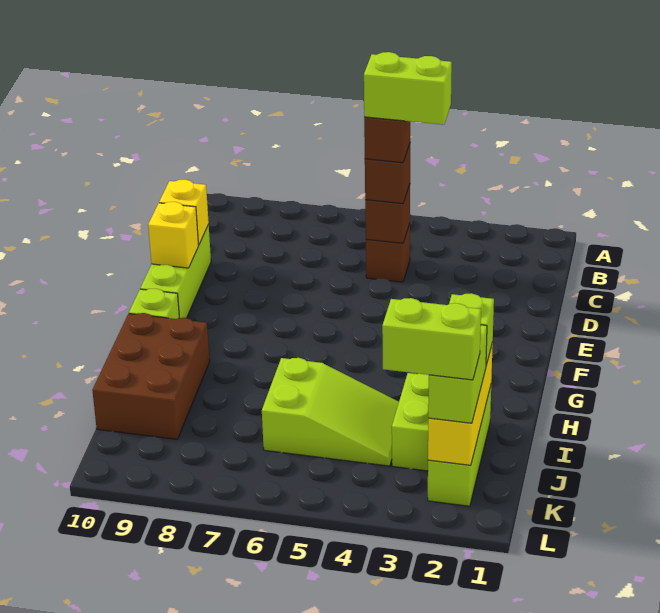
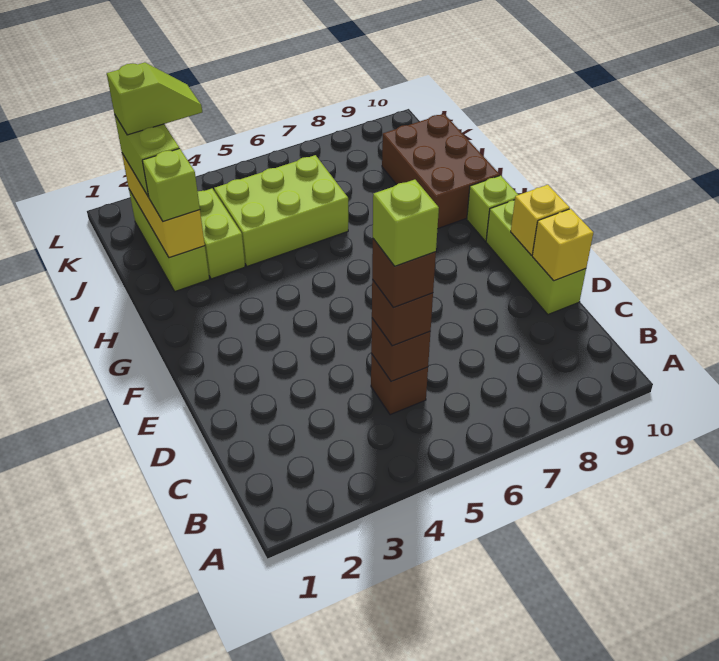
lime 1x2 brick [364,52,452,125] -> lime 1x1 brick [373,180,439,266]
lime 2x3 slope [262,358,399,466] -> lime 2x3 brick [214,155,348,266]
lime 1x2 brick [382,298,481,380] -> lime 1x2 slope [107,62,202,135]

